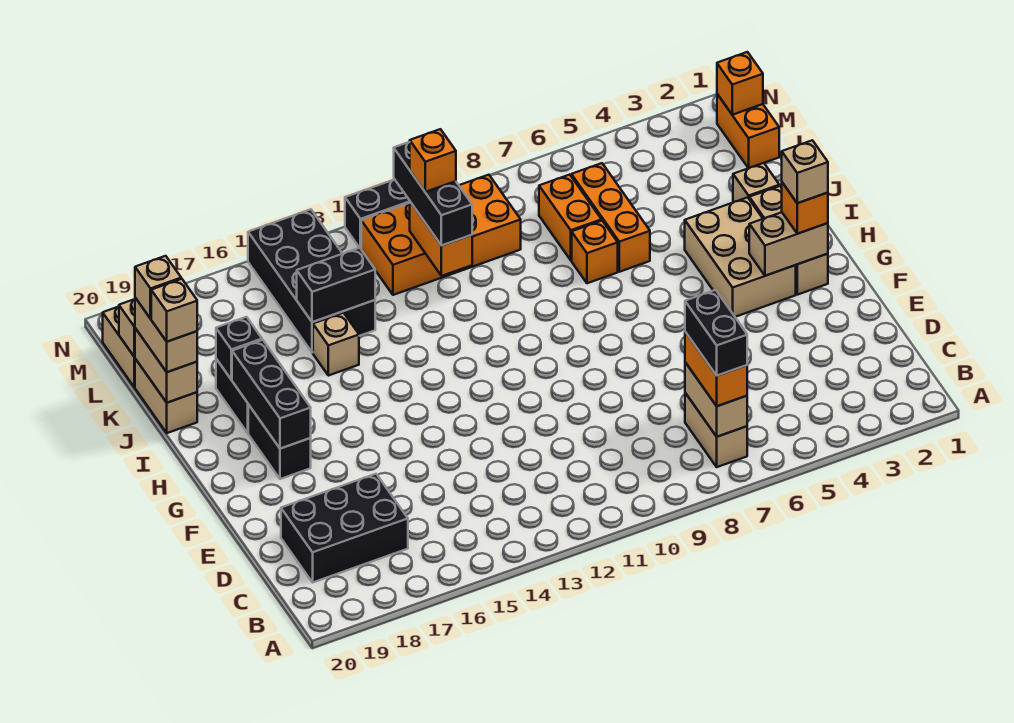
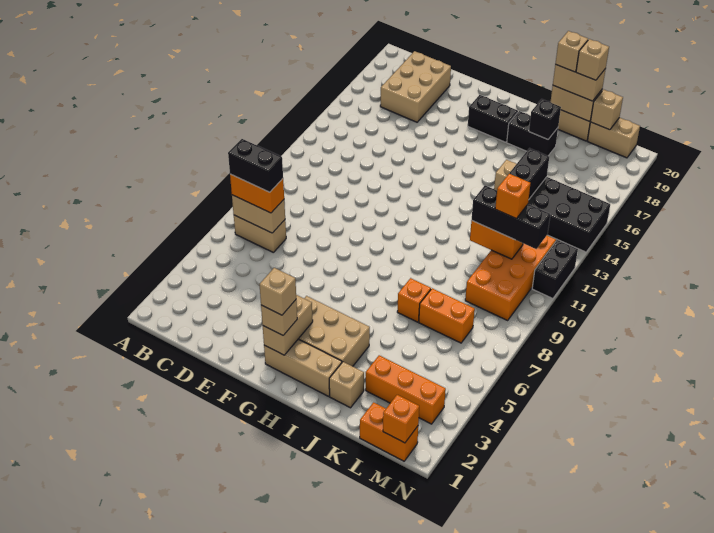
black 2x3 brick [281,474,408,582] -> tan 2x3 brick [380,51,451,122]
orange 1x1 brick [781,183,828,234] -> tan 1x1 brick [261,300,297,335]
black 1x3 brick [232,340,311,449] -> none
orange 1x3 brick [571,163,650,272] -> orange 1x3 brick moved to [366,355,446,424]

